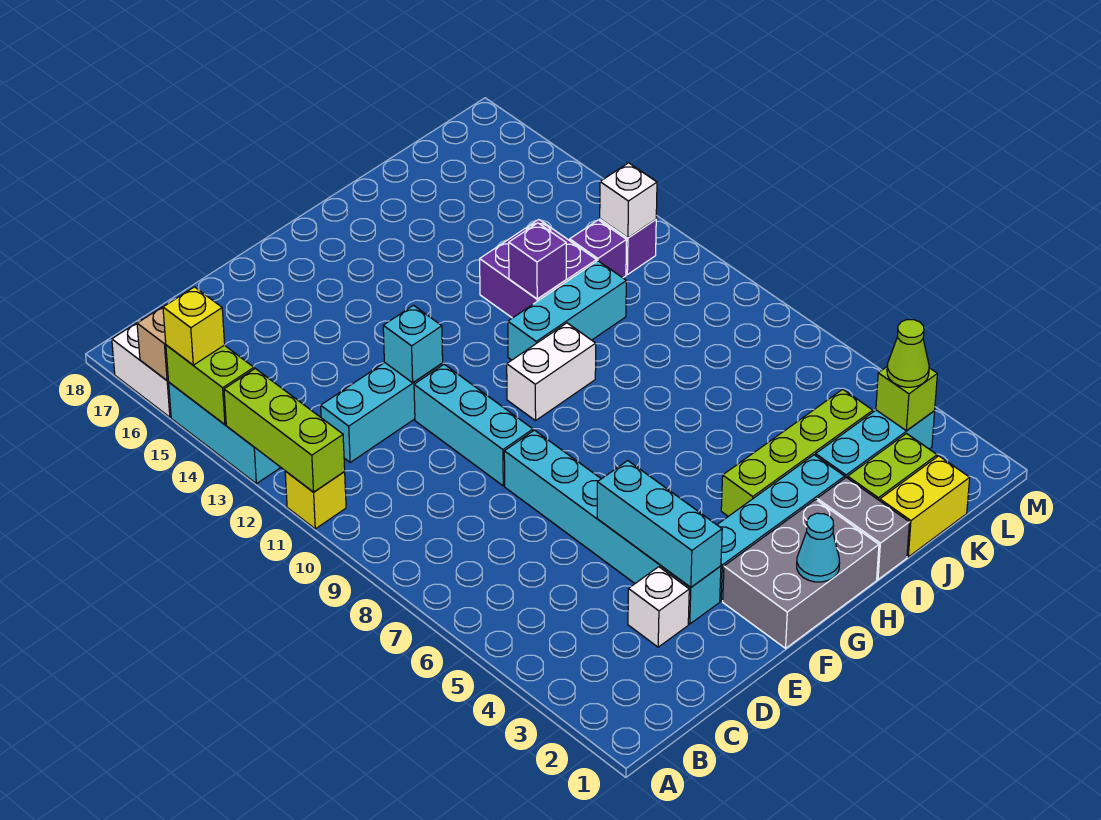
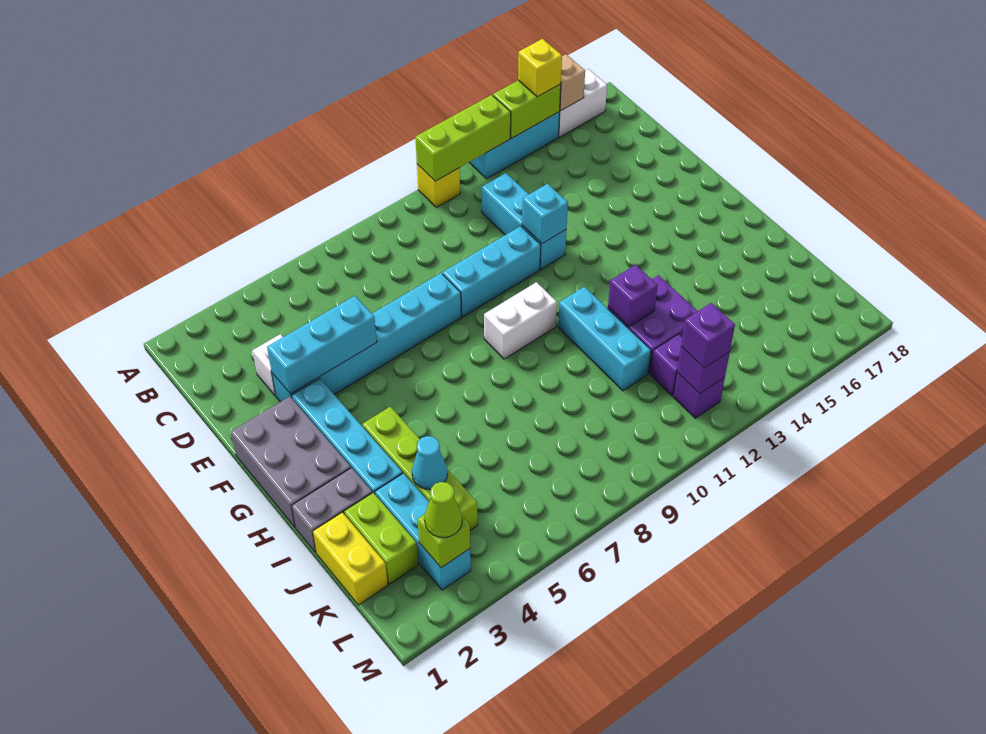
cyan 1x1 cone [797,513,840,582] -> cyan 1x1 cone moved to [412,436,447,490]
white 1x2 brick [507,323,596,421] -> white 1x2 brick turned to [484,282,557,359]
white 1x1 brick [600,163,657,238] -> purple 1x1 brick [677,347,730,394]
none -> purple 1x1 brick [681,303,735,368]

